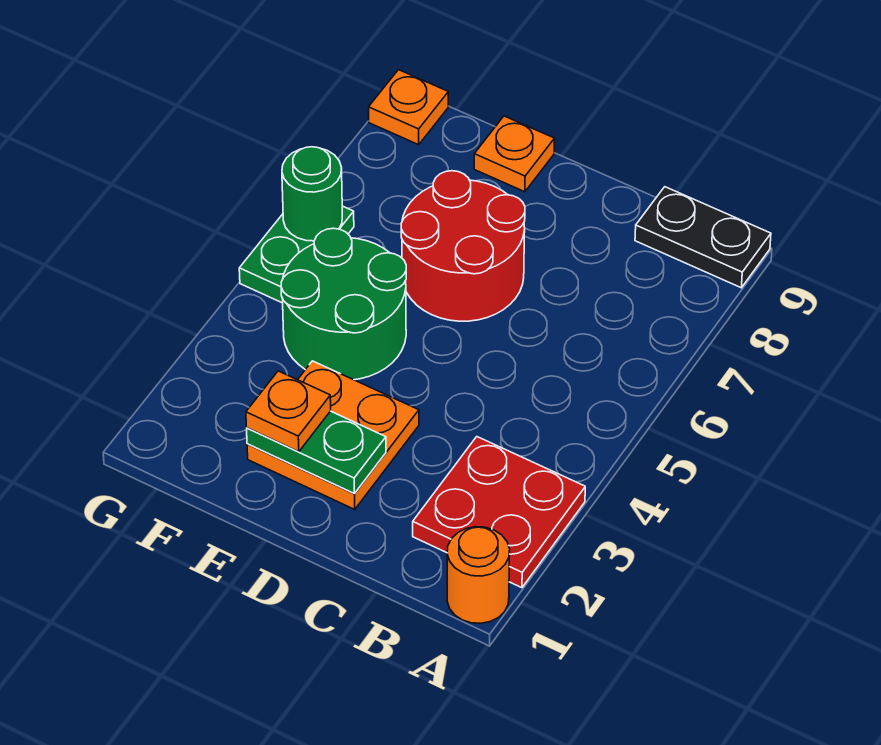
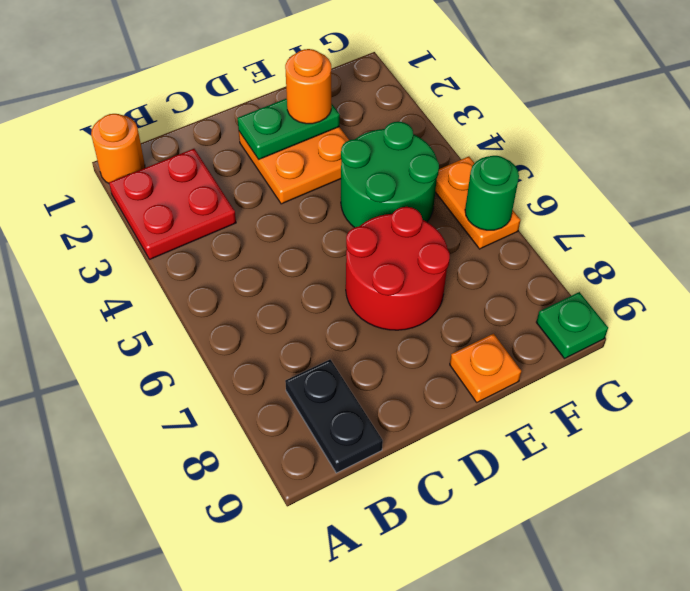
black 1x2 plate [635,187,771,288] -> black 1x2 plate turned to [285,360,383,473]
orange 1x1 plate [246,371,331,452] -> orange 1x1 round brick [285,49,331,124]
green 1x2 plate [239,206,354,303] -> orange 1x2 plate [435,156,521,249]
orange 1x1 plate [369,70,448,145] -> green 1x1 plate [536,292,608,359]

